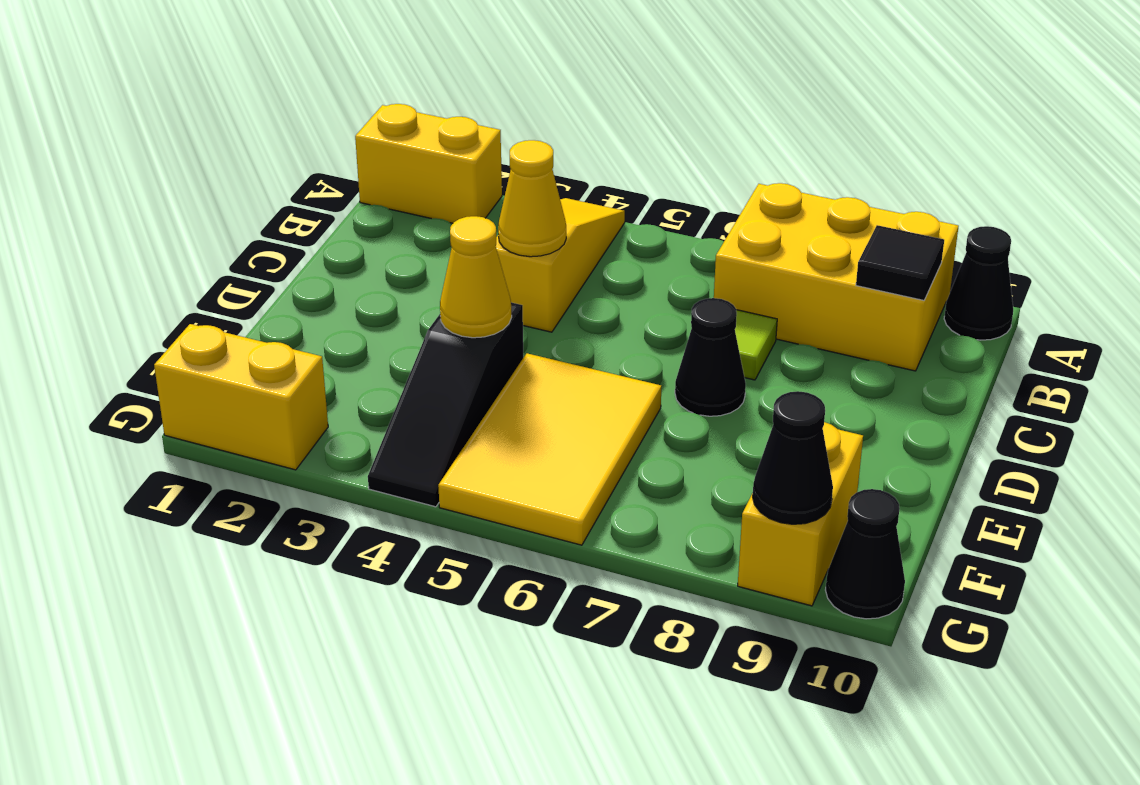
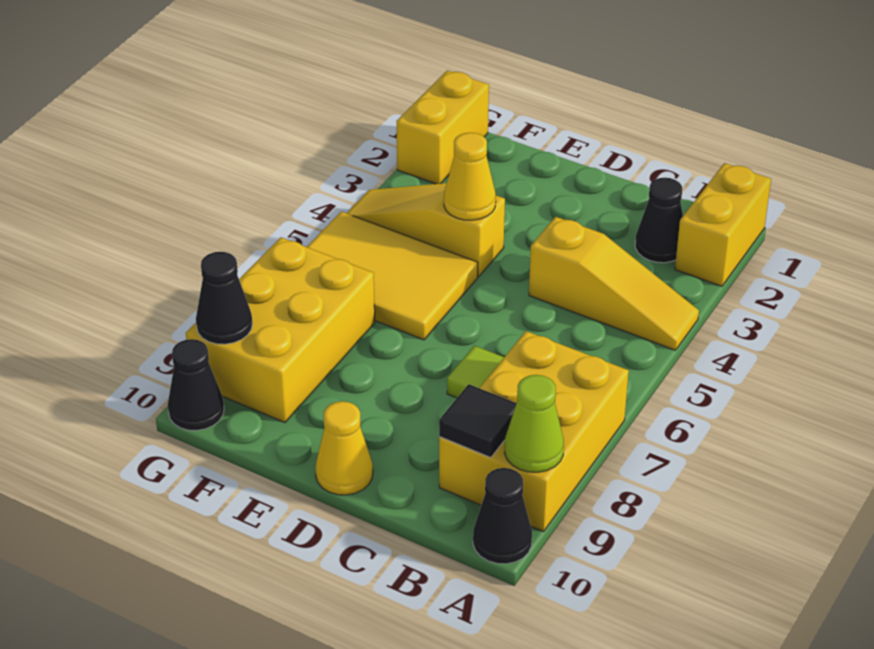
none -> lime 1x1 cone [505,375,564,472]
yellow 1x1 cone [498,140,566,257] -> yellow 1x1 cone moved to [315,401,373,495]
black 1x1 cone [675,298,746,416] -> black 1x1 cone moved to [635,178,683,263]
black 1x3 slope [368,302,523,507] -> yellow 1x3 slope [347,183,505,277]
yellow 1x2 brick [738,422,863,606] -> yellow 2x3 brick [186,238,375,423]

